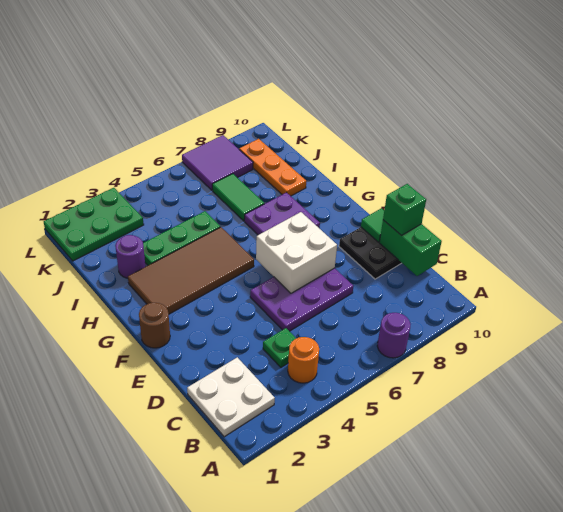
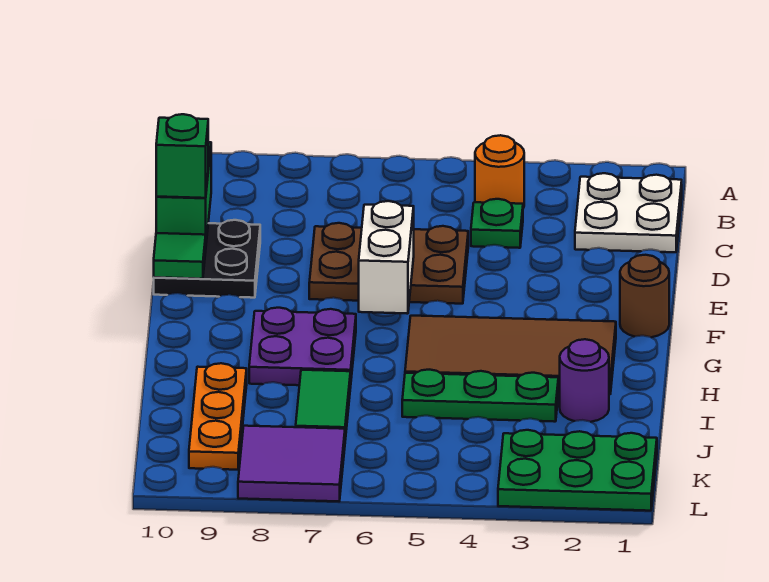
purple 1x1 round brick [377,313,411,358] -> none
purple 2x3 plate [250,268,353,331] -> brown 2x3 plate [309,223,468,304]
white 2x2 brick [256,212,337,293] -> white 1x2 brick [359,201,414,314]

